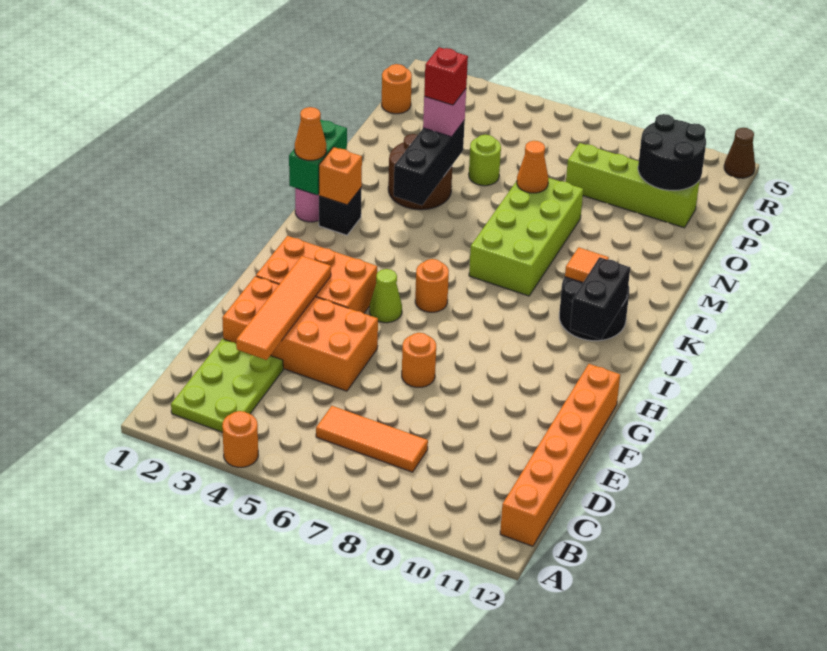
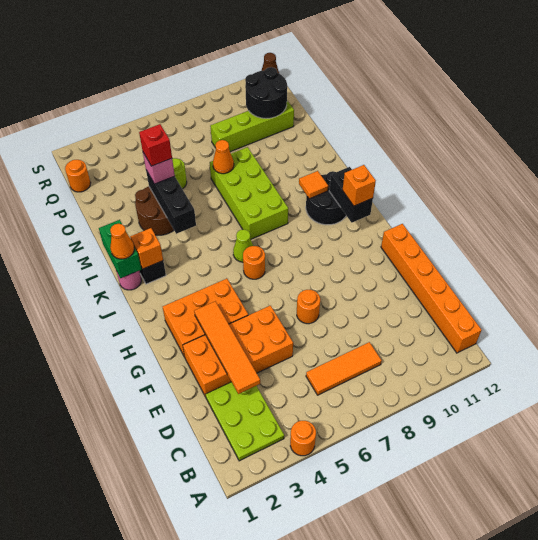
lime 1x1 cone [370,269,402,323] -> lime 1x1 cone moved to [233,229,253,262]
none -> orange 1x1 brick [342,165,376,206]

